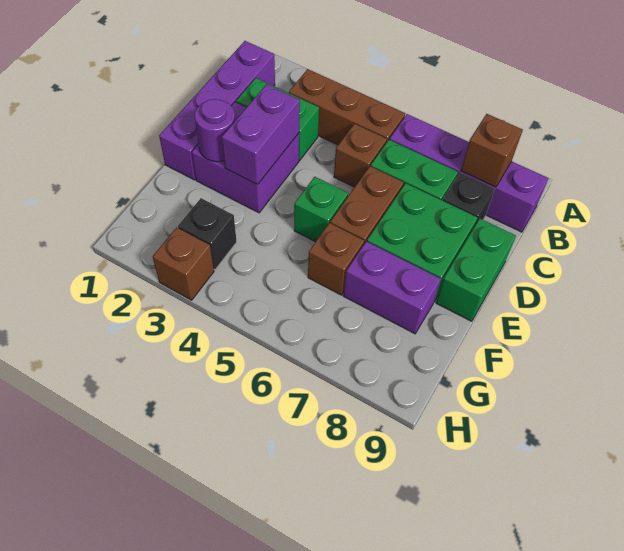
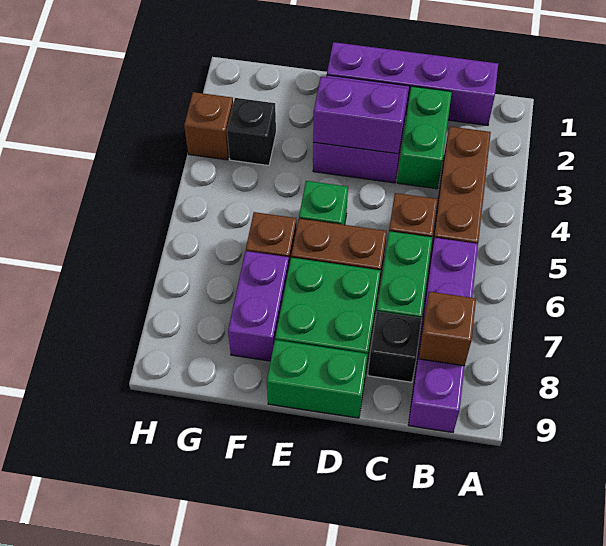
purple 1x1 round brick [195,99,235,162] -> none

